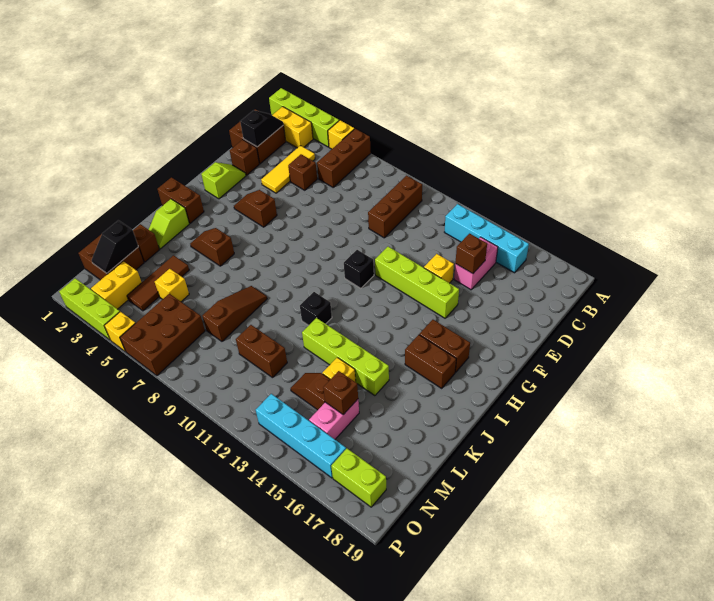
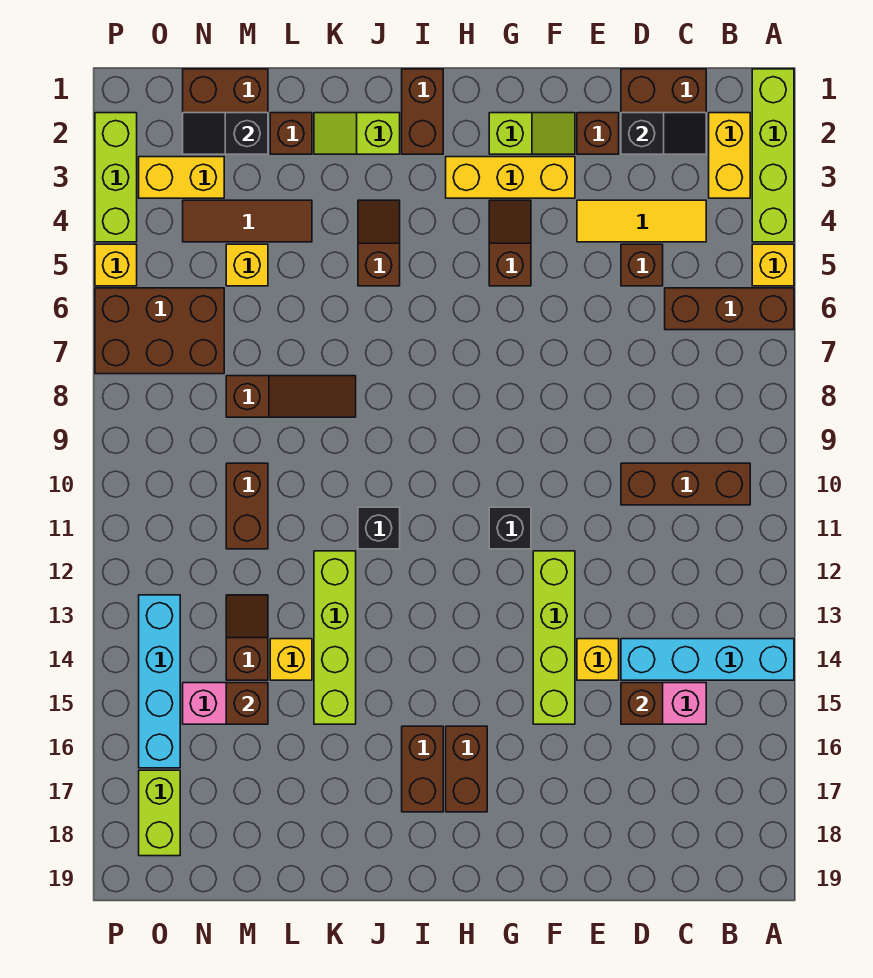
cyan 1x4 brick [445,204,529,273] -> cyan 1x4 brick turned to [621,639,794,680]
none -> yellow 1x3 brick [446,157,575,198]

